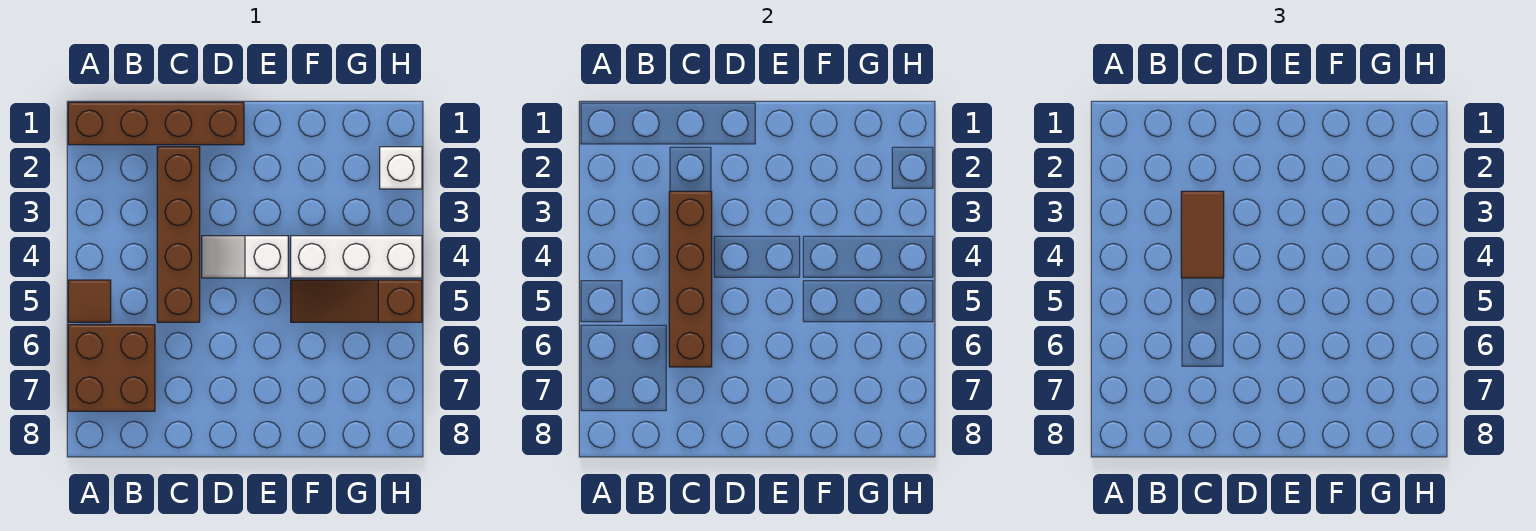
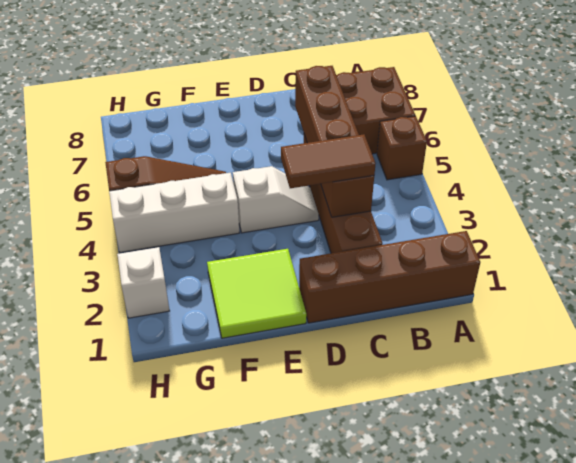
brown 1x1 tile [68,280,111,322] -> brown 1x1 brick [377,116,427,180]
brown 1x2 tile [1181,191,1224,278] -> brown 1x2 tile turned to [281,134,376,188]
none -> lime 2x2 tile [207,249,306,338]

